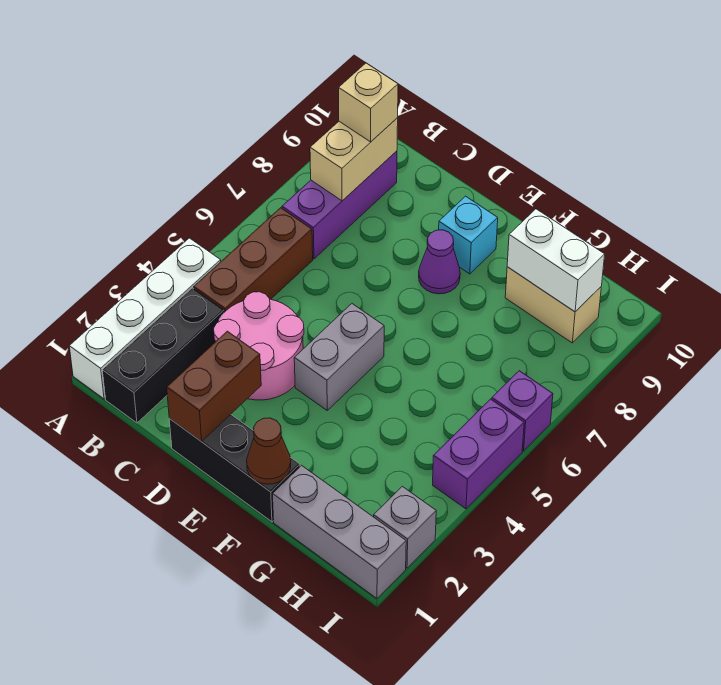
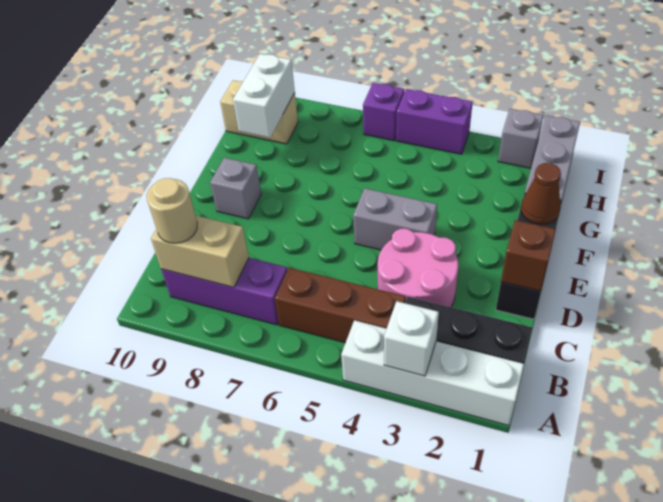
none -> white 1x1 brick [384,301,439,376]
tan 1x1 brick [339,63,398,142] -> tan 1x1 round brick [147,178,197,243]
brown 1x2 brick [167,331,261,442] -> brown 1x1 brick [501,220,556,291]
purple 1x1 cone [419,230,460,294] -> none
cyan 1x1 brick [439,196,498,274] -> grey 1x1 brick [210,158,261,219]
tan 1x2 brick [505,267,601,343] -> tan 1x2 brick turned to [220,80,298,144]

